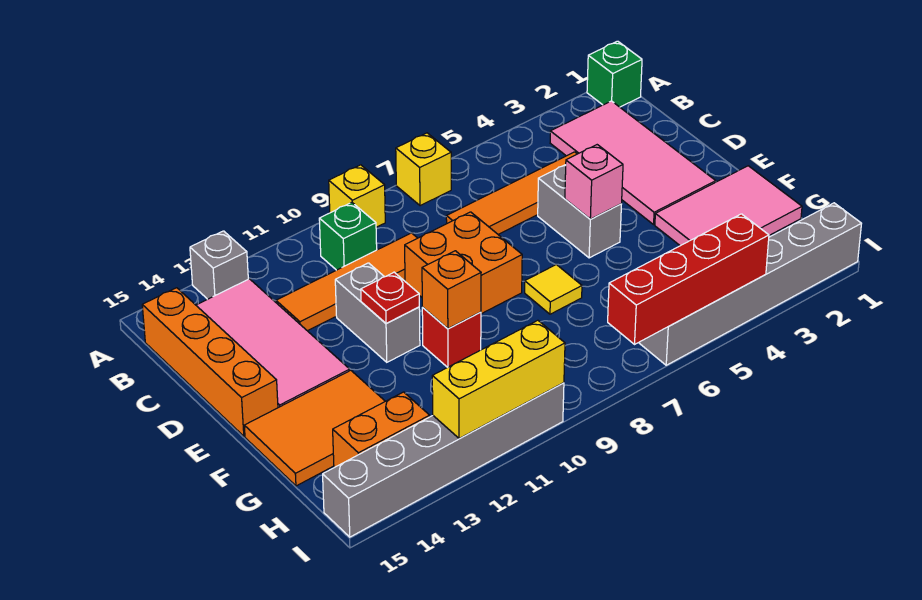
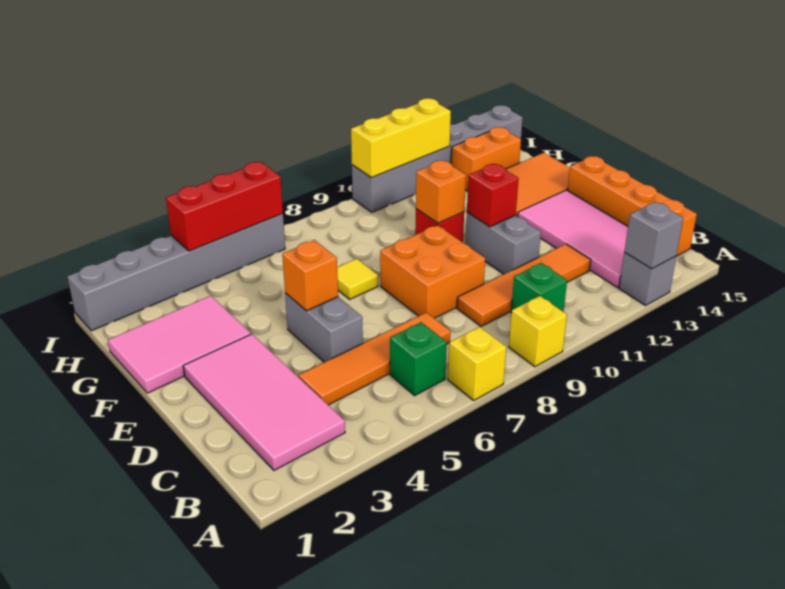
green 1x1 brick [587,41,642,107] -> green 1x1 brick moved to [390,322,447,395]
none -> grey 1x1 brick [624,202,683,269]
pink 1x1 brick [565,145,623,219] -> orange 1x1 brick [282,240,338,311]
red 1x1 plate [361,272,419,324] -> red 1x1 brick [467,164,519,227]
red 1x4 brick [608,214,769,344] -> red 1x3 brick [166,162,283,251]

